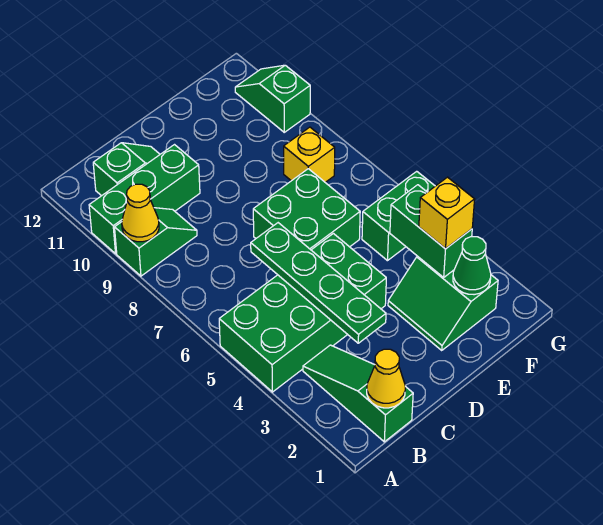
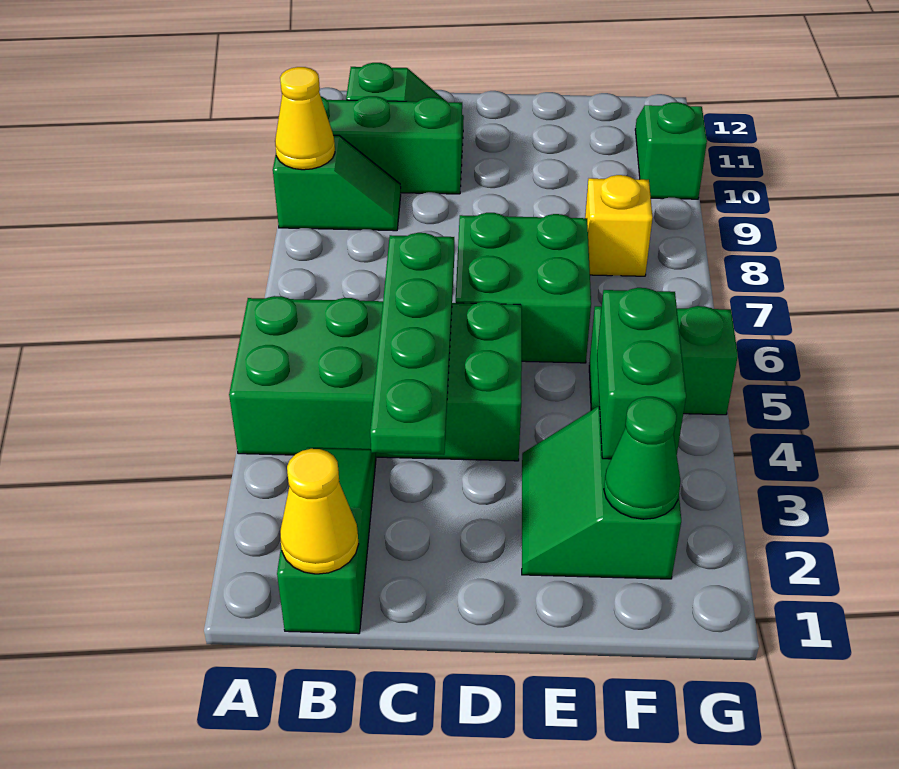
yellow 1x1 brick [419,177,475,249] -> none

